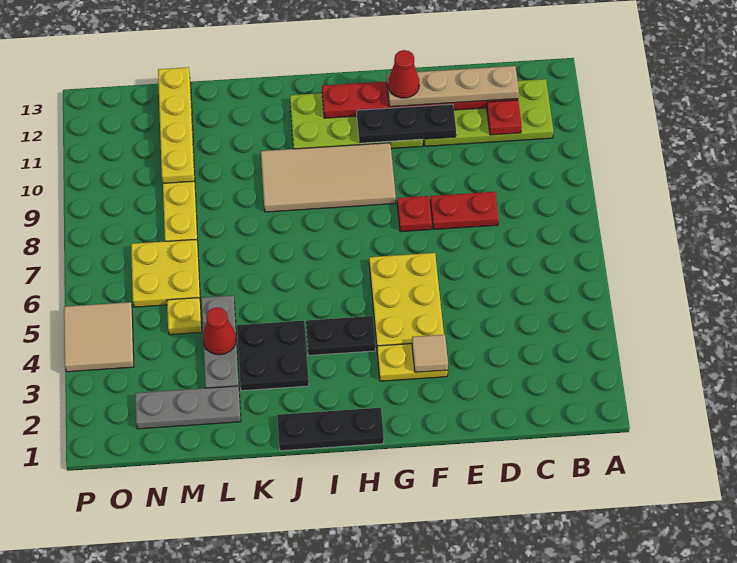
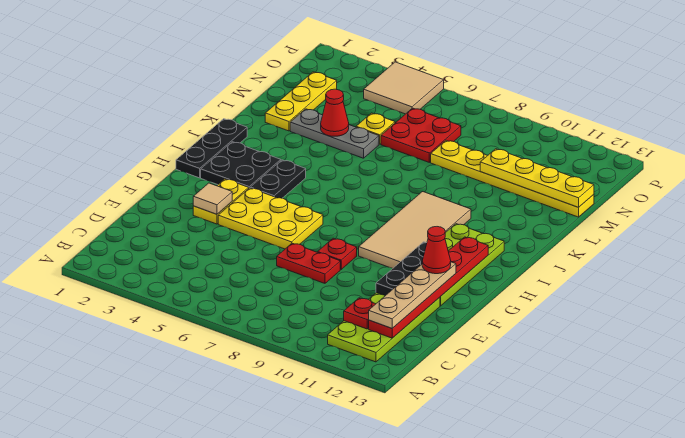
red 1x2 plate [430,192,499,229] -> red 1x2 plate turned to [277,243,340,283]
black 2x2 plate [237,321,309,391] -> black 2x2 plate moved to [201,142,281,188]
grey 1x3 plate [135,386,241,429] -> yellow 1x3 plate [265,72,337,131]
yellow 2x2 plate [131,239,200,307] -> red 2x2 plate [381,108,461,162]

